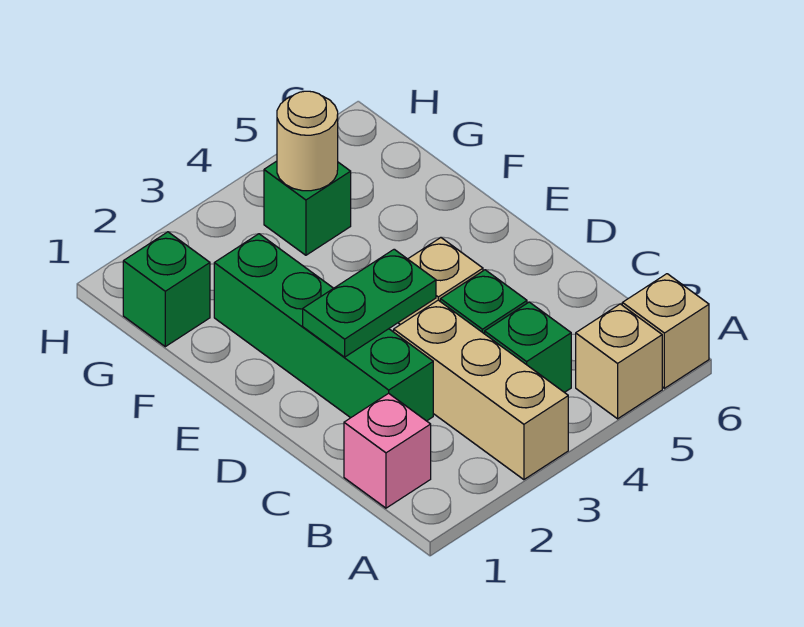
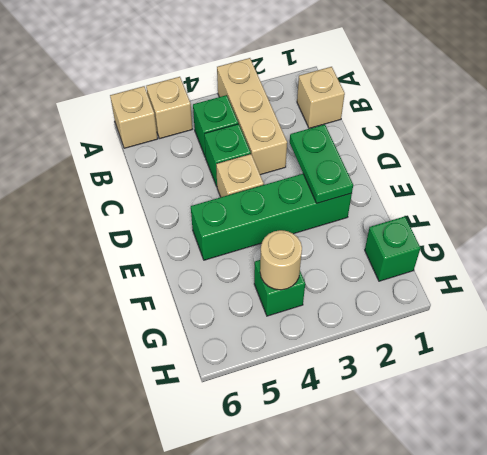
pink 1x1 brick [344,393,431,508] -> tan 1x1 brick [297,67,345,128]
green 1x4 brick [214,234,433,421] -> green 1x4 brick turned to [191,174,352,260]
green 1x2 plate [303,249,436,357] -> green 1x2 plate turned to [290,124,353,203]

